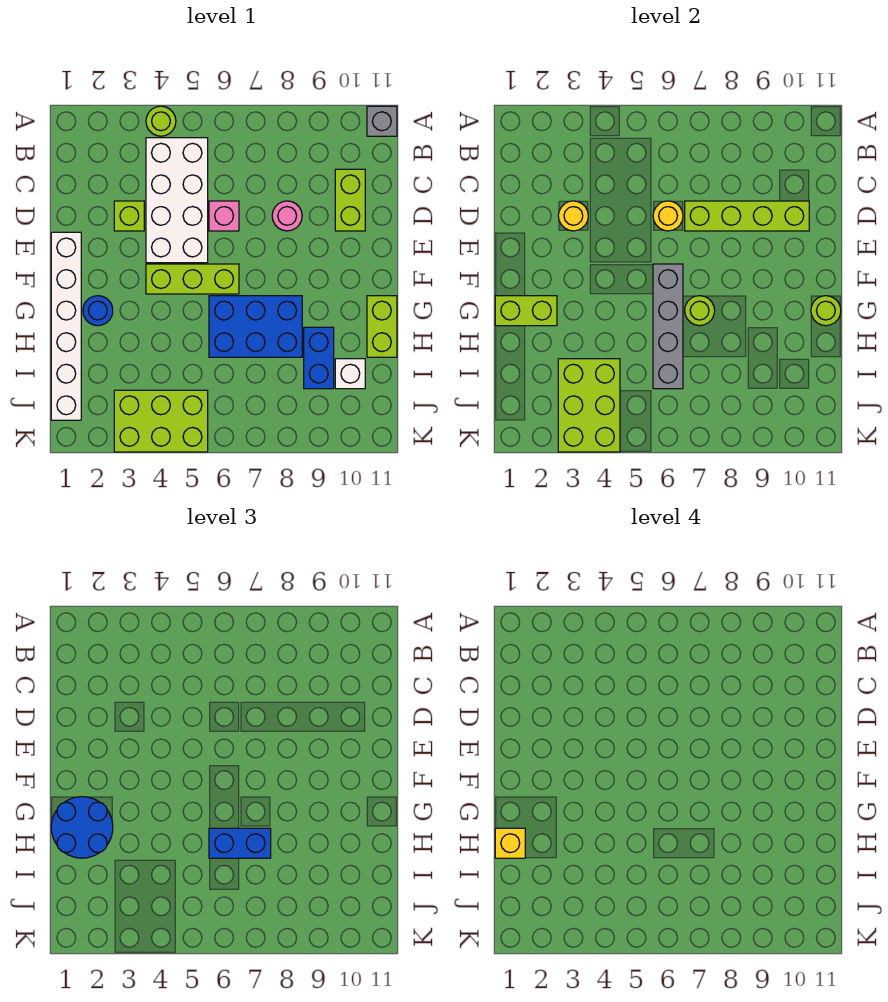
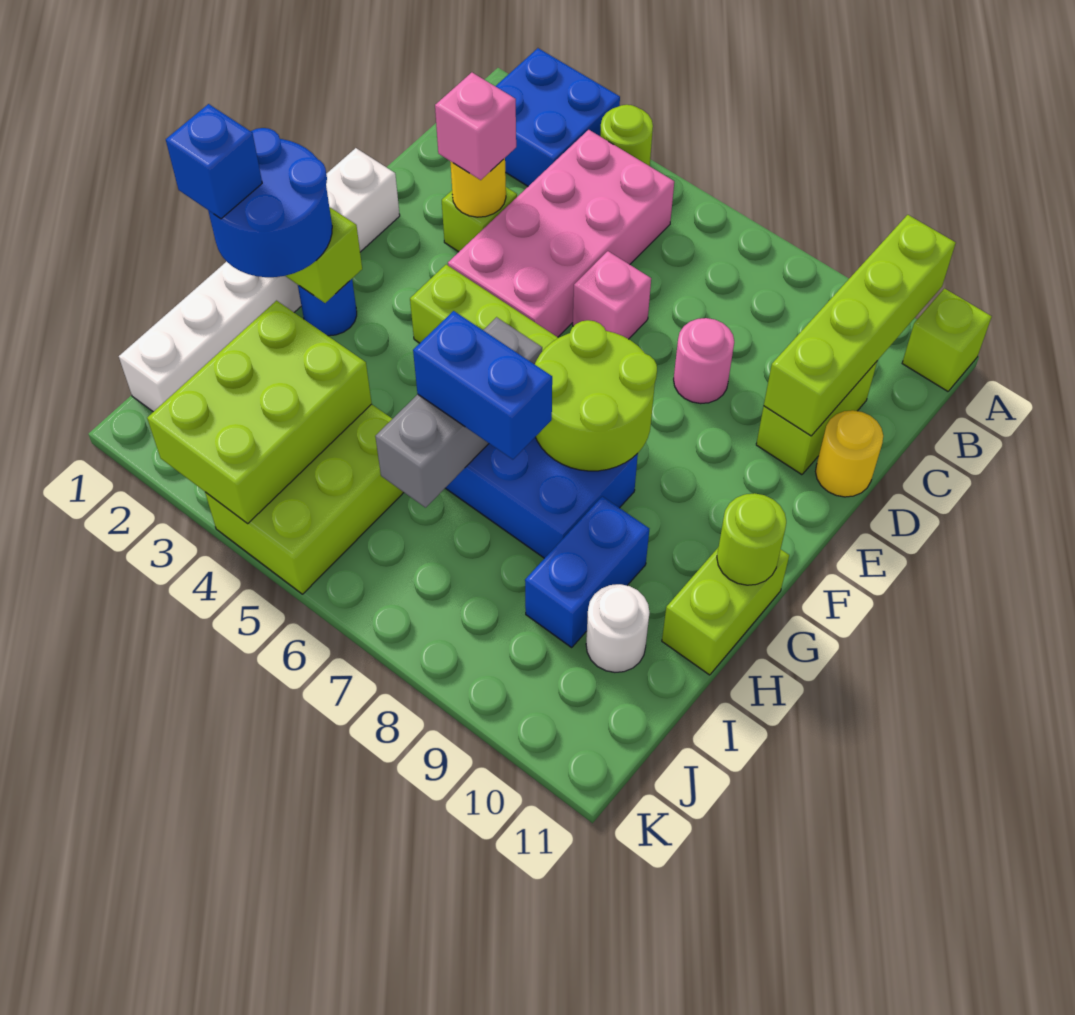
none -> blue 2x2 brick [495,48,620,186]
grey 1x1 brick [367,106,397,136] -> lime 1x1 brick [902,289,992,391]
white 2x4 brick [146,138,208,263] -> pink 2x4 brick [448,130,674,337]
none -> pink 1x1 brick [435,73,516,180]
yellow 1x1 round brick [653,201,683,231] -> yellow 1x1 round brick moved to [816,410,883,497]
lime 1x4 brick [685,201,809,231] -> lime 1x4 brick turned to [764,215,956,436]
grey 1x4 brick [653,264,683,389] -> grey 1x3 brick [375,317,542,508]
lime 1x1 round brick [685,296,715,326] -> lime 2x2 round brick [535,320,657,471]
yellow 1x1 brick [495,828,525,858] -> blue 1x1 brick [166,104,262,219]
white 1x1 brick [335,359,365,389] -> white 1x1 round brick [586,584,650,672]
lime 2x3 brick [114,390,208,452] -> lime 2x3 brick turned to [205,404,404,594]

